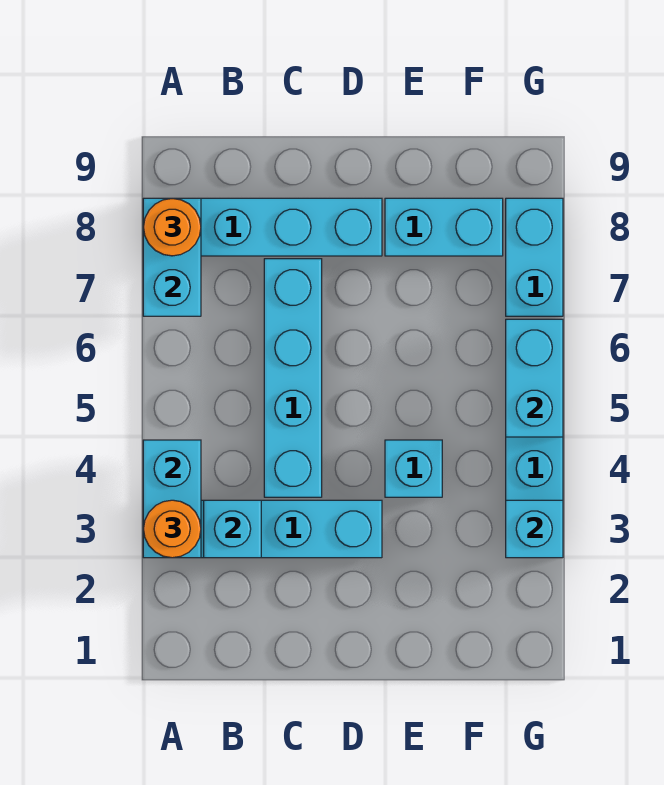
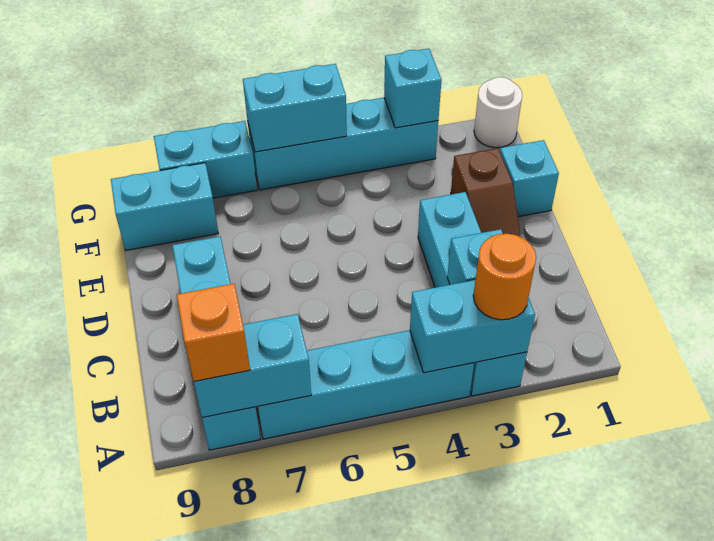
orange 1x1 round brick [143,198,201,256] -> orange 1x1 brick [177,284,250,381]
cyan 1x4 brick [264,259,322,497] -> cyan 1x4 brick moved to [257,330,474,439]
none -> brown 1x2 slope [451,148,520,237]
cyan 1x1 brick [385,440,442,497] -> cyan 1x1 brick moved to [500,140,559,217]
cyan 1x2 brick [385,198,503,256] -> cyan 1x2 brick turned to [111,163,218,250]
none -> white 1x1 round brick [474,77,522,148]

